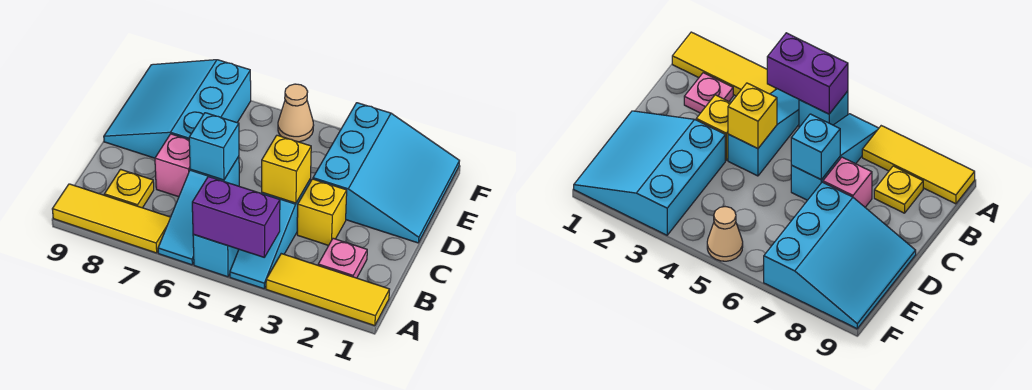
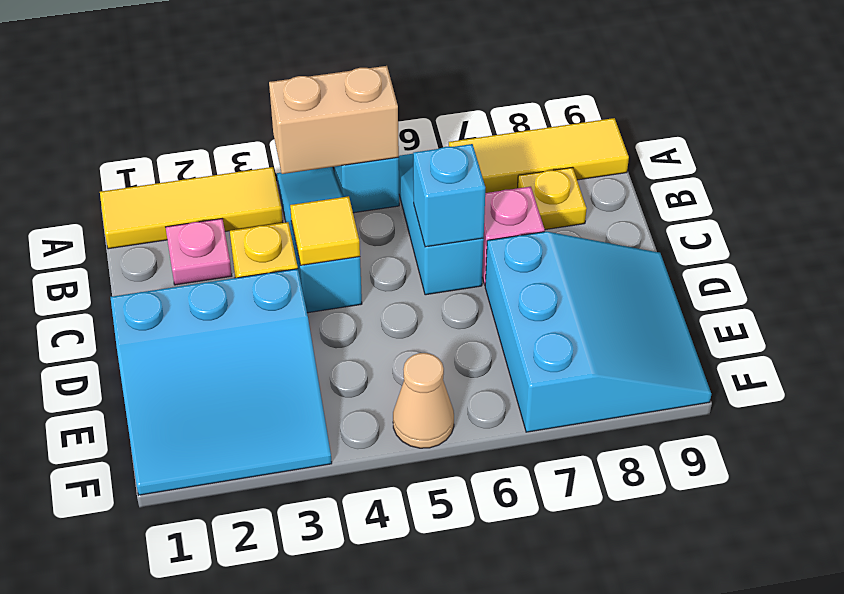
purple 1x2 brick [192,176,280,257] -> tan 1x2 brick [269,66,399,174]
yellow 1x1 brick [262,135,311,203] -> yellow 1x1 tile [290,196,360,265]
cyan 3x3 slope [313,103,459,243] -> cyan 3x3 slope turned to [110,269,332,495]

